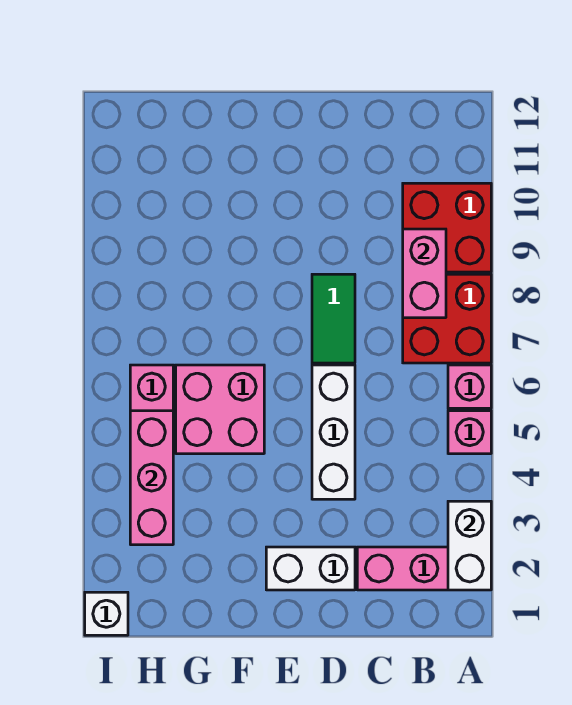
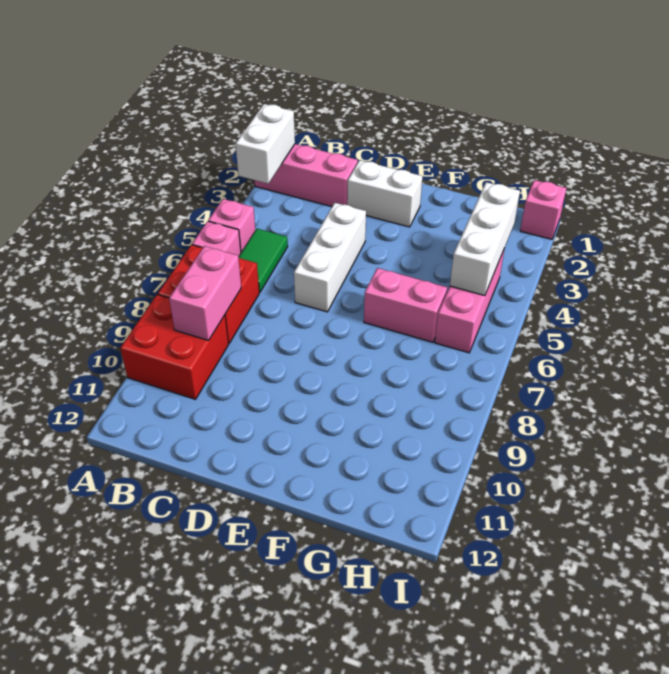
green 1x2 tile [312,274,355,363] -> green 1x2 tile moved to [238,229,288,292]
pink 2x2 brick [176,365,264,454] -> pink 1x2 brick [364,268,447,342]
pink 1x3 brick [130,411,173,545] -> white 1x3 brick [450,182,520,296]
white 1x1 brick [85,592,128,635] -> pink 1x1 brick [520,180,566,239]

